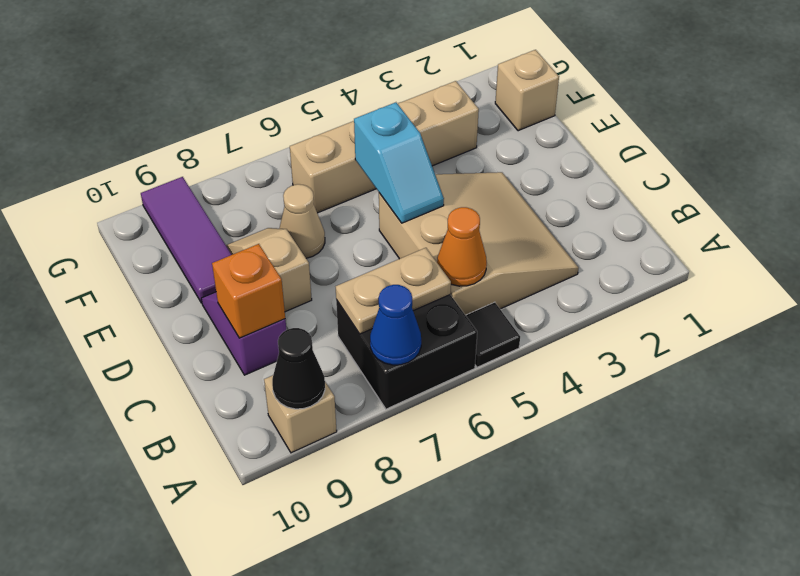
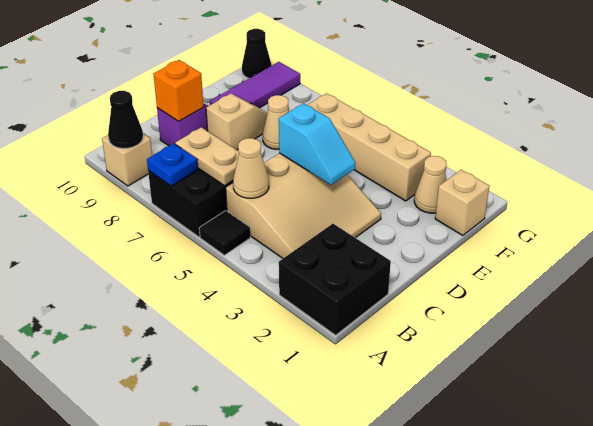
none -> black 2x2 brick [279,224,391,335]
blue 1x1 cone [370,285,421,365] -> blue 1x1 plate [147,143,198,186]
orange 1x1 cone [437,207,487,286] -> tan 1x1 cone [233,138,269,198]
cyan 1x2 slope [354,102,444,223] -> cyan 1x2 slope turned to [279,103,355,185]
none -> tan 1x1 cone [414,156,447,213]
none -> black 1x1 cone [242,29,272,78]

